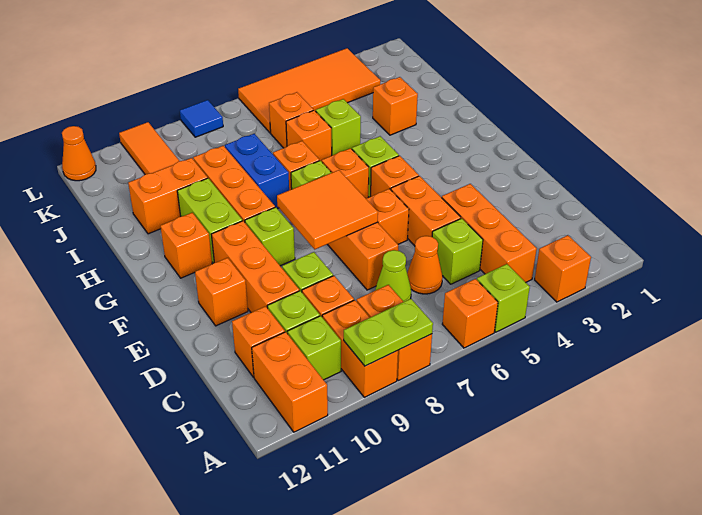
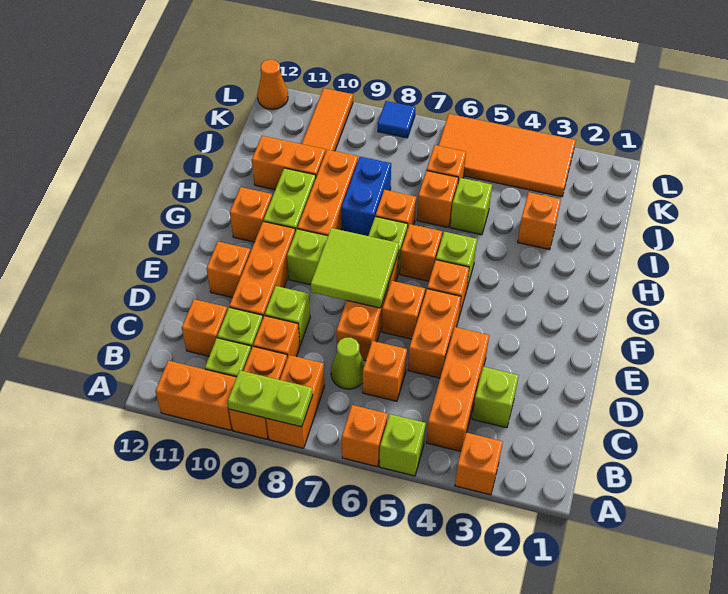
orange 1x2 brick [252,332,328,432] -> orange 1x2 brick turned to [155,361,237,430]
lime 1x1 brick [432,218,483,284] -> lime 1x1 brick moved to [472,367,519,428]
orange 1x1 cone [407,236,443,294] -> orange 1x1 brick [363,341,407,401]
orange 2x2 tile [277,170,378,249] -> lime 2x2 tile [311,228,399,308]

